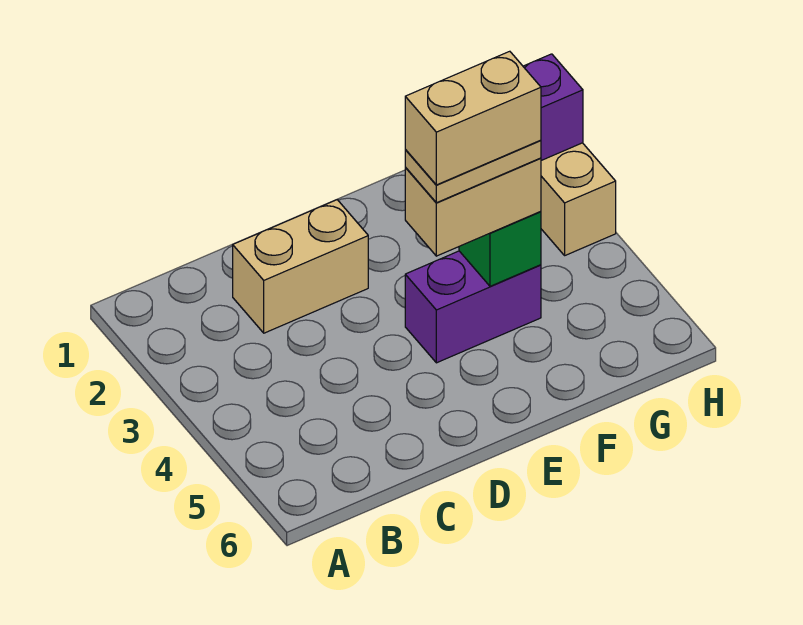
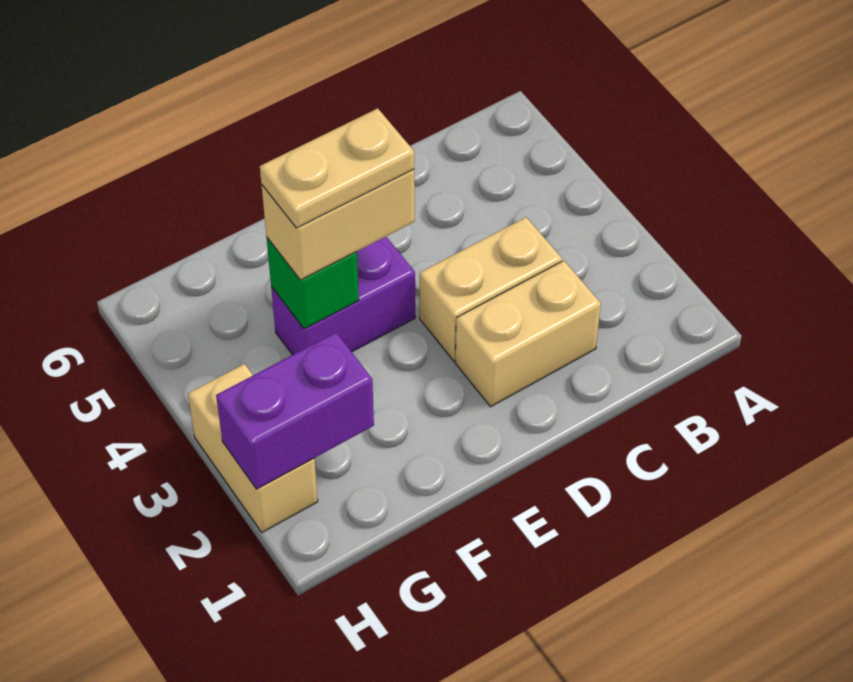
tan 1x2 brick [405,51,541,185] -> tan 1x2 brick moved to [420,217,562,361]

